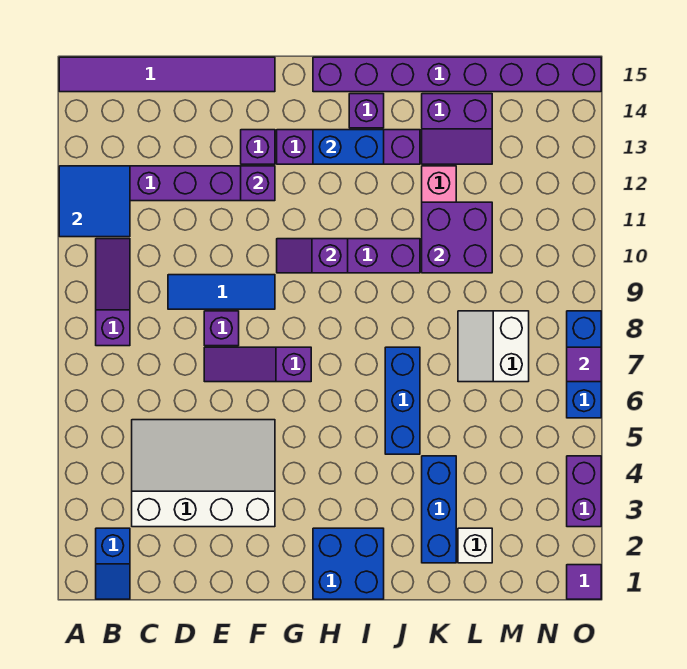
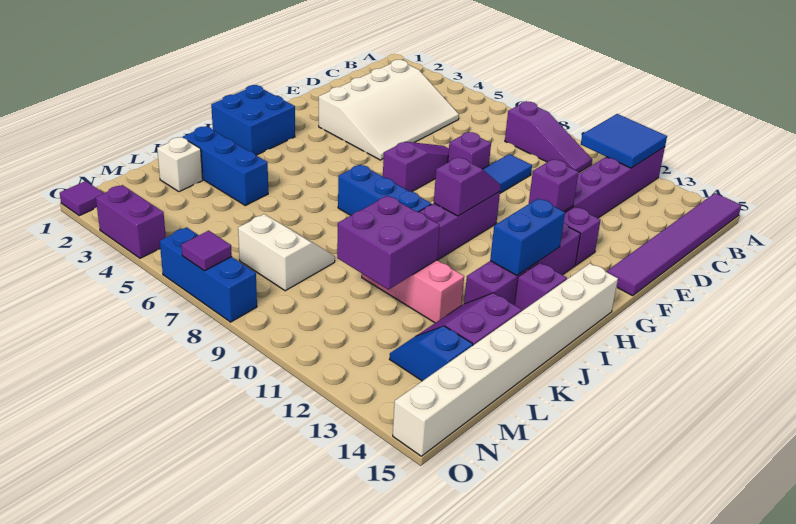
blue 1x2 slope [96,528,130,599] -> blue 1x2 slope moved to [390,326,473,381]
purple 1x8 brick [313,57,601,92] -> white 1x8 brick [393,264,618,456]
blue 1x3 brick [385,347,420,454] -> blue 1x3 brick moved to [338,165,431,215]

